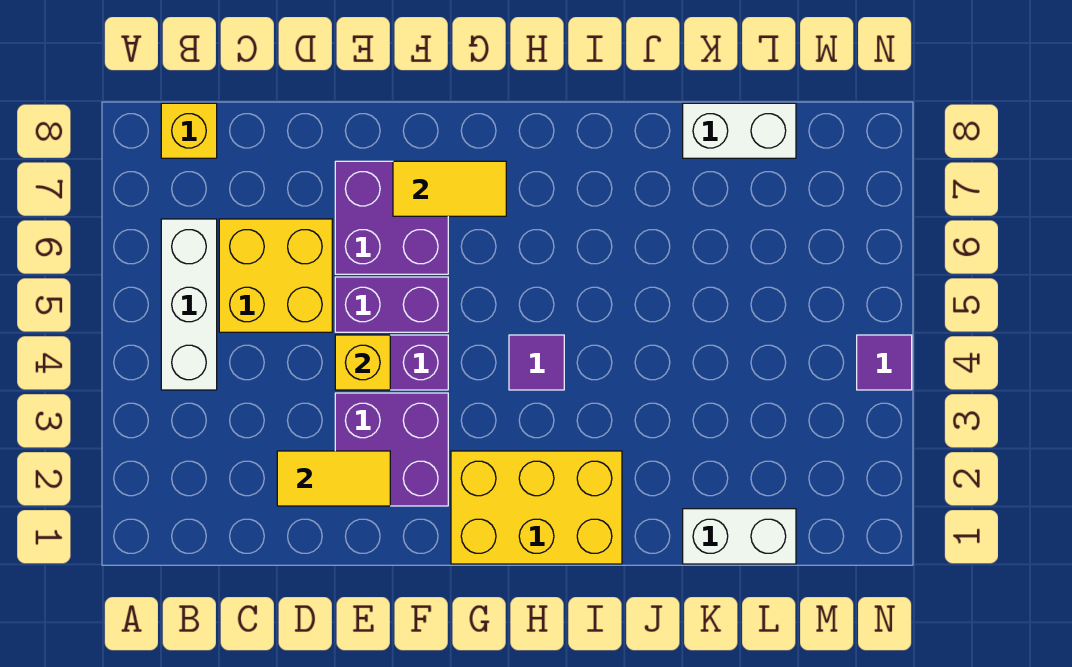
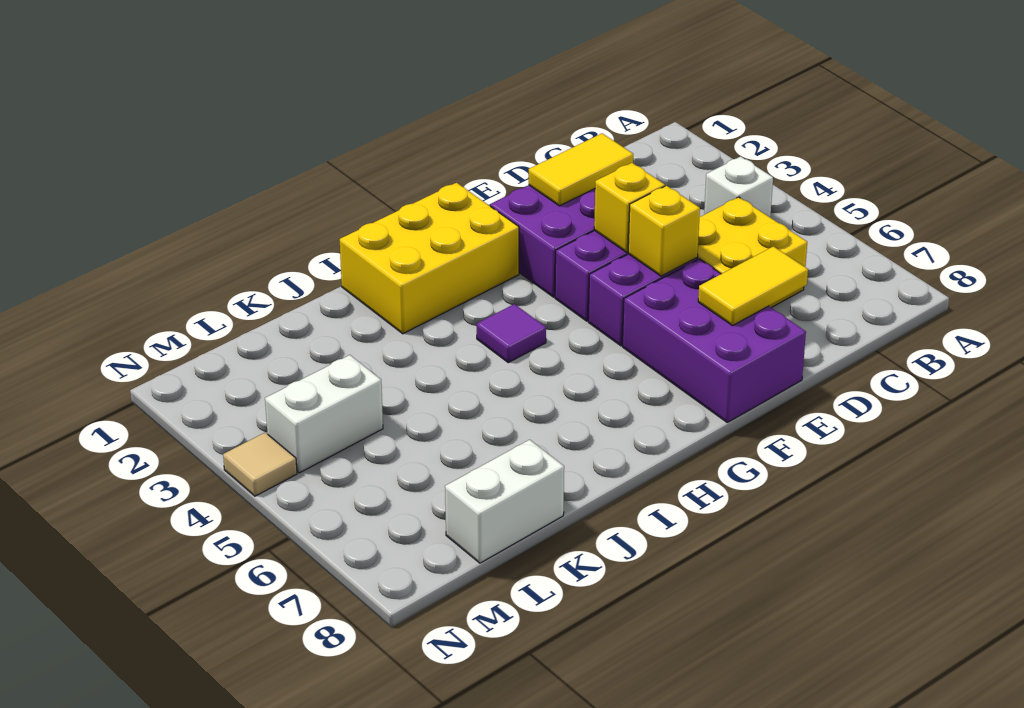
white 1x3 brick [161,219,217,390] -> white 1x1 brick [704,157,773,217]
yellow 1x1 brick [161,103,217,158] -> yellow 1x1 brick moved to [628,186,700,276]
purple 2x2 brick [335,161,448,274] -> purple 2x3 brick [622,259,806,422]
yellow 1x2 tile [393,161,506,216] -> yellow 1x2 tile moved to [698,246,808,326]
white 1x2 brick [683,509,796,564] -> white 1x2 brick moved to [265,355,383,473]
purple 1x1 tile [857,335,912,390] -> tan 1x1 tile [223,433,297,496]

